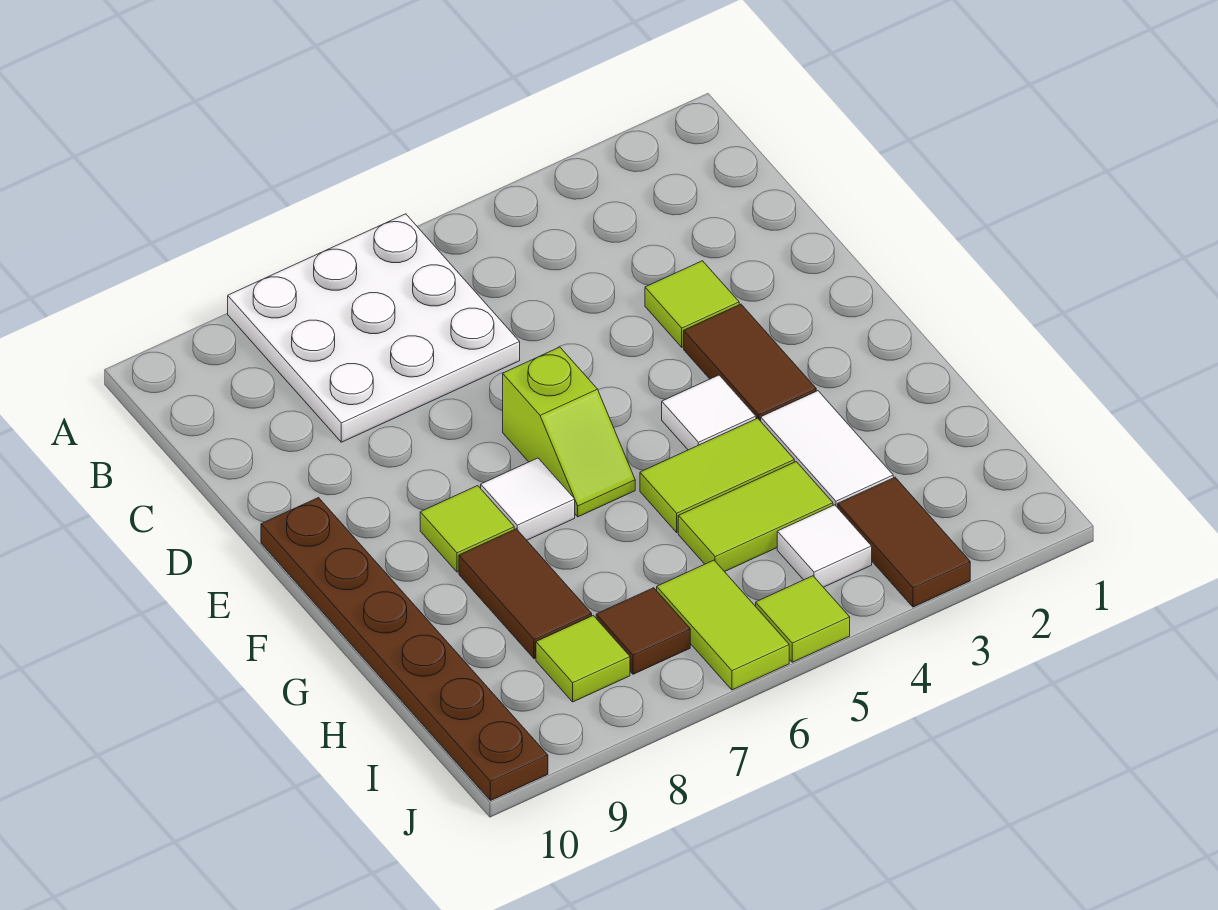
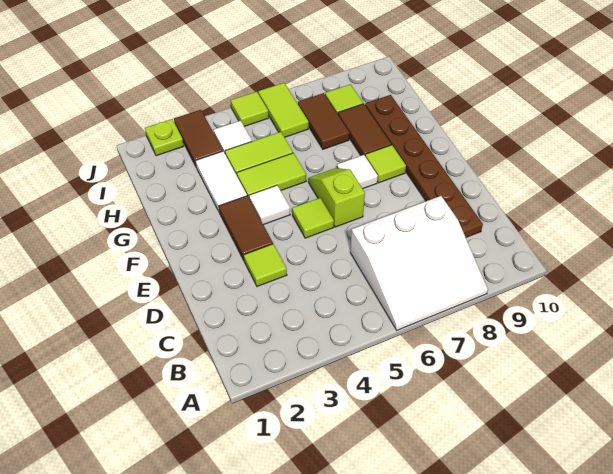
white 3x3 plate [228,214,520,442] -> white 3x3 slope [350,196,488,330]
none -> lime 1x1 tile [292,198,334,238]
brown 1x6 plate [261,498,548,801] -> brown 1x6 plate moved to [365,95,483,237]
brown 1x1 tile [596,588,690,674] -> brown 1x2 tile [298,93,349,149]
none -> lime 1x1 plate [145,119,184,156]

